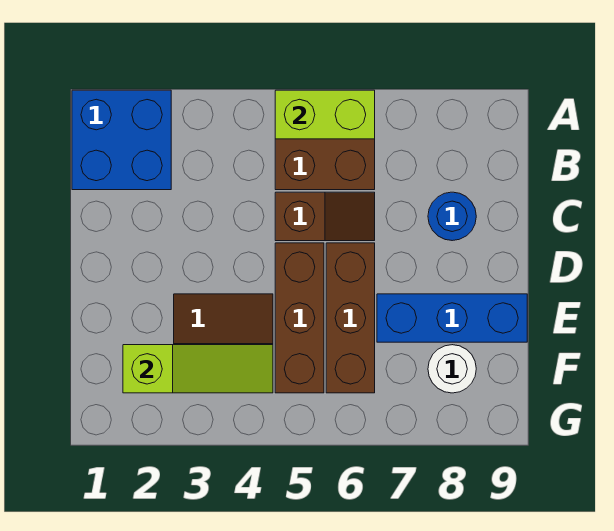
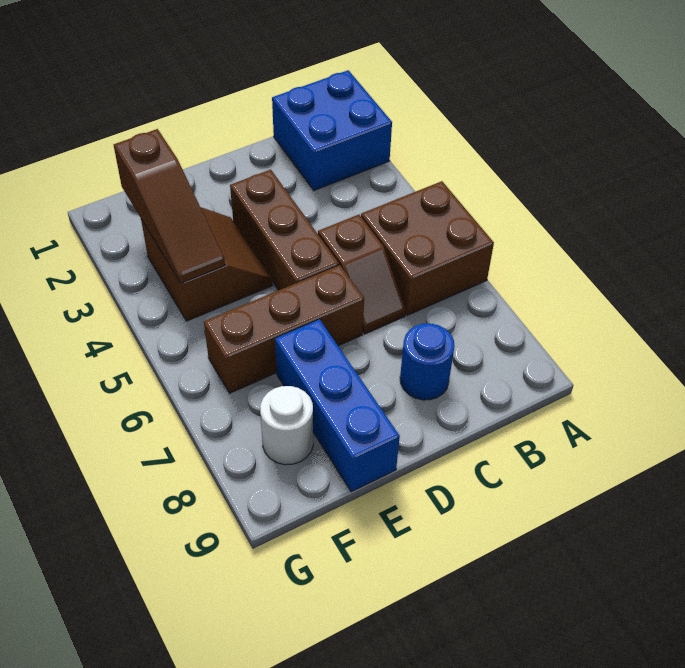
lime 1x2 brick [275,90,375,139] -> none
brown 1x3 brick [275,243,324,393] -> brown 1x3 brick turned to [230,170,339,290]
lime 1x3 slope [123,345,273,393] -> brown 1x3 slope [114,129,225,283]

